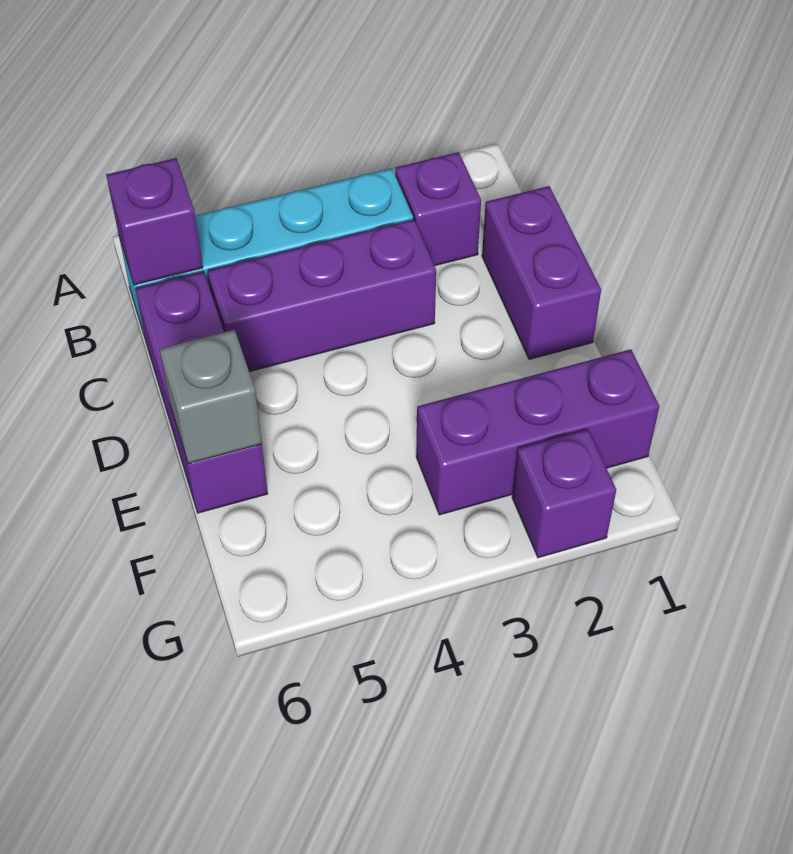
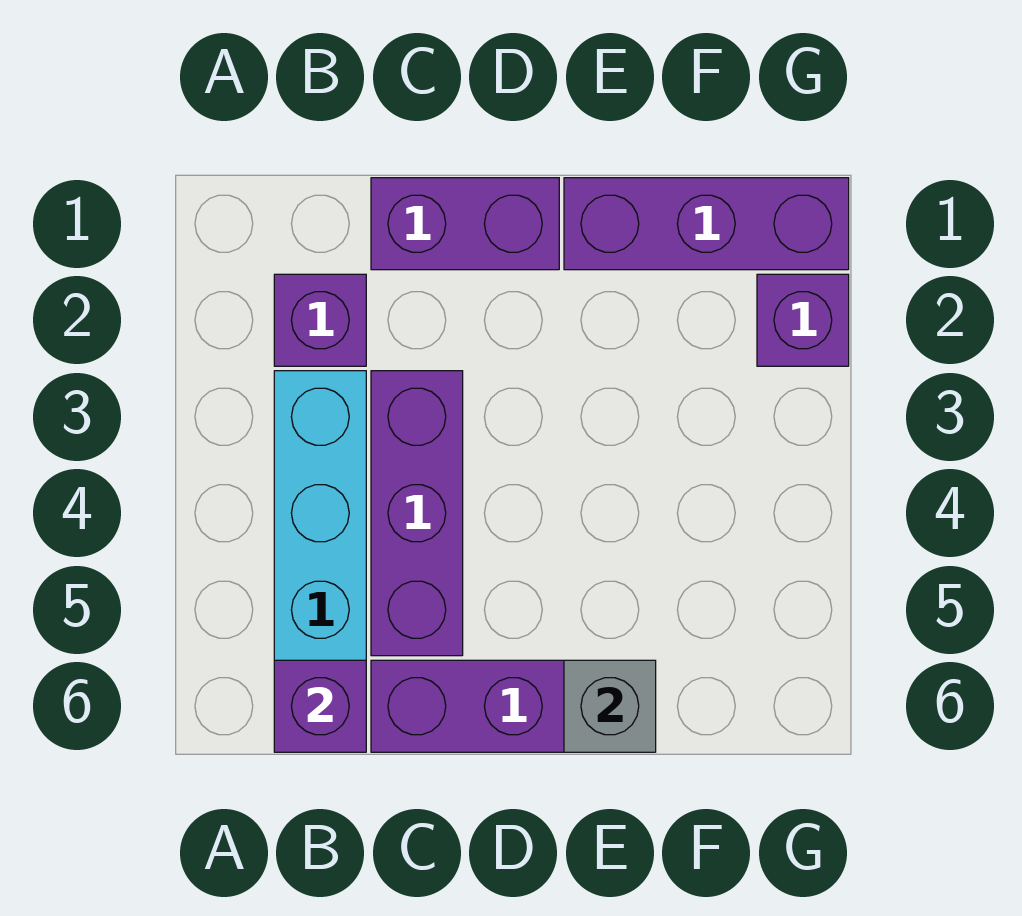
purple 1x3 brick [416,349,659,515] -> purple 1x3 brick turned to [564,178,849,270]

